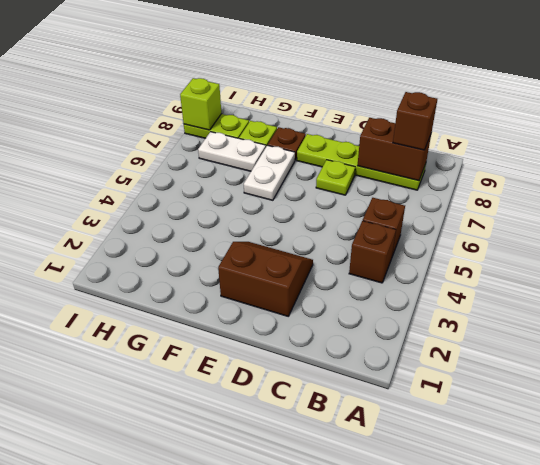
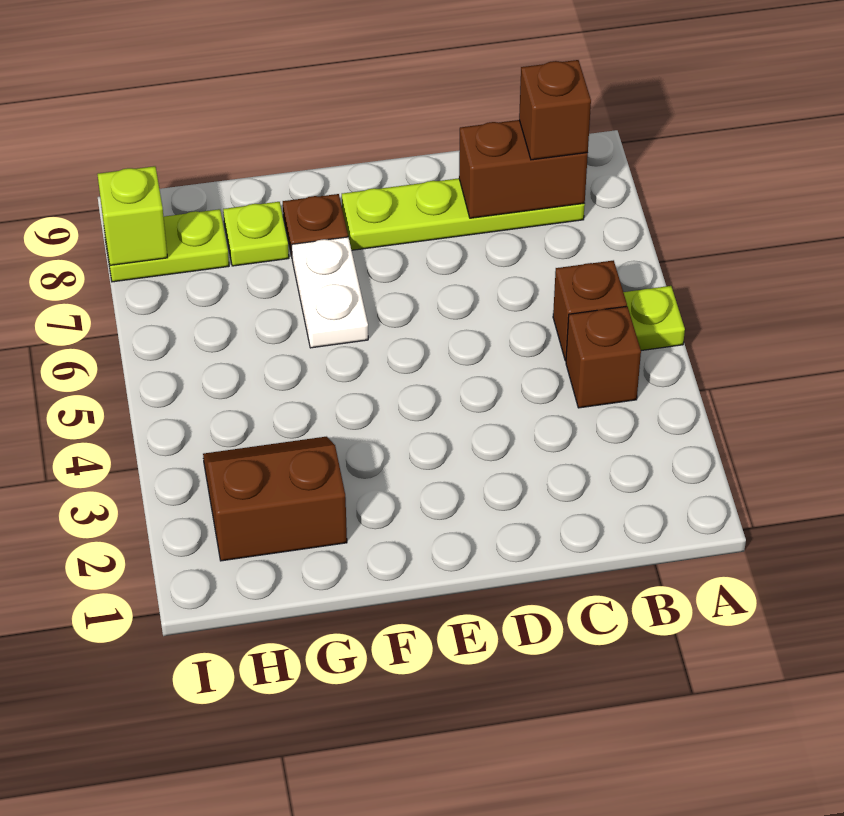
brown 2x2 slope [218,242,313,316] -> brown 2x2 slope moved to [203,437,347,561]
lime 1x1 plate [316,160,355,195] -> lime 1x1 plate moved to [623,286,685,351]
white 1x2 plate [198,132,266,171] -> none

